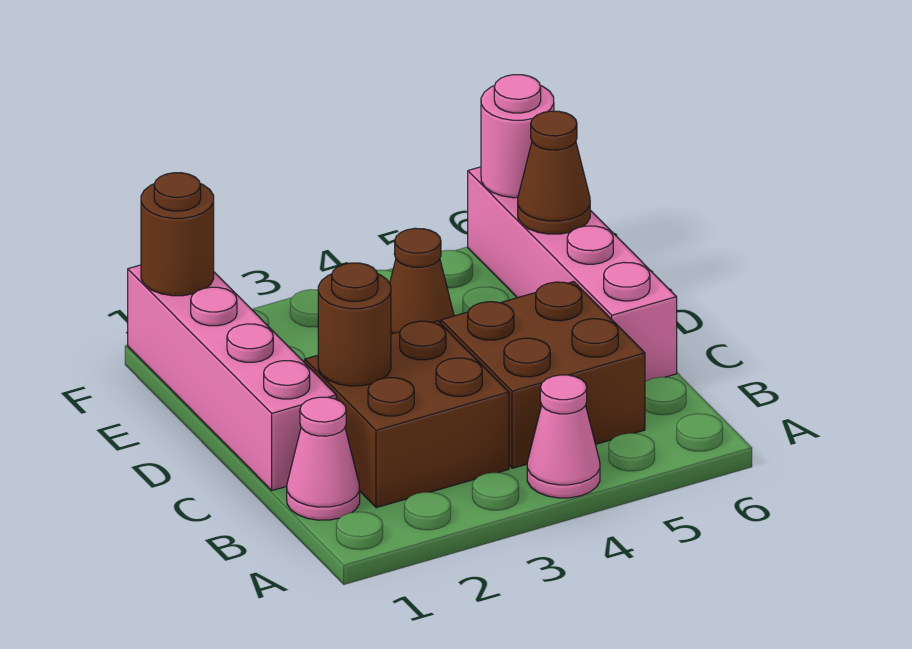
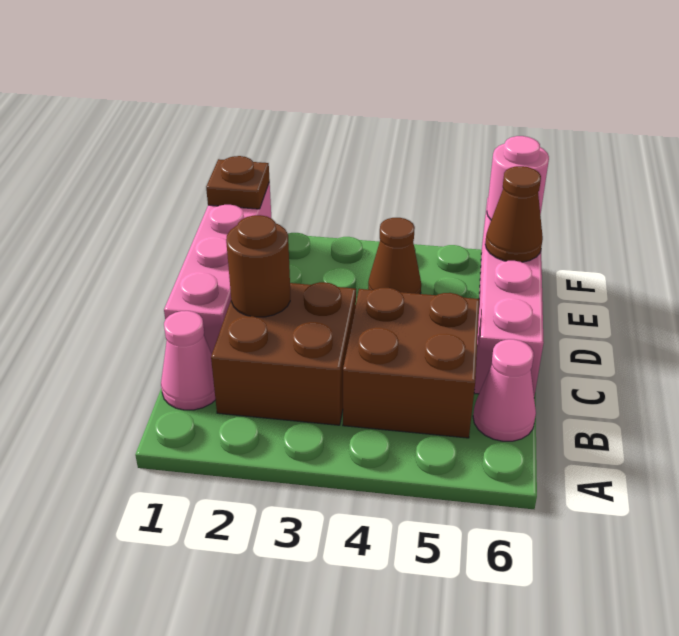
pink 1x1 cone [527,375,600,498] -> pink 1x1 cone moved to [473,339,536,441]
brown 1x1 round brick [141,173,214,296] -> brown 1x1 plate [206,156,270,209]

